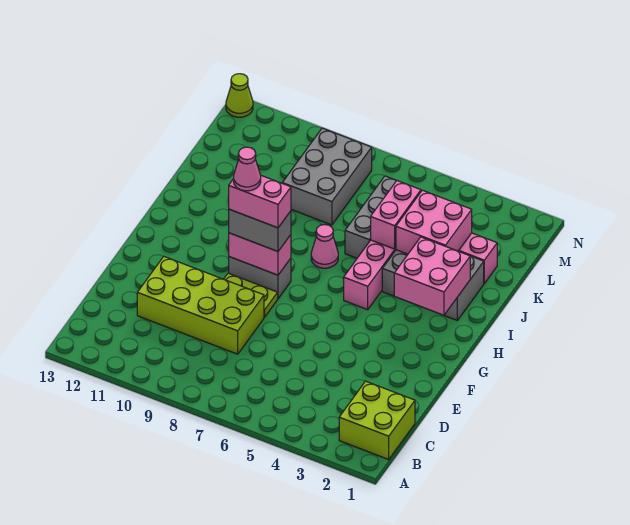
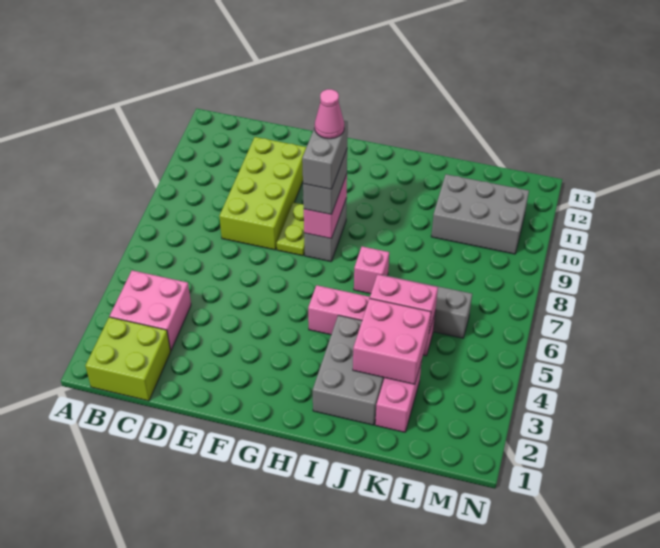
pink 1x2 brick [229,176,291,228] -> grey 1x2 brick [302,121,348,189]
pink 2x2 brick [394,237,470,315] -> pink 2x2 brick moved to [110,270,191,351]
pink 1x1 cone [311,225,338,268] -> pink 1x1 brick [354,246,389,294]
grey 2x3 brick [282,128,372,225] -> grey 2x3 brick moved to [431,174,529,254]
lime 1x1 cone [226,74,253,117] -> none

